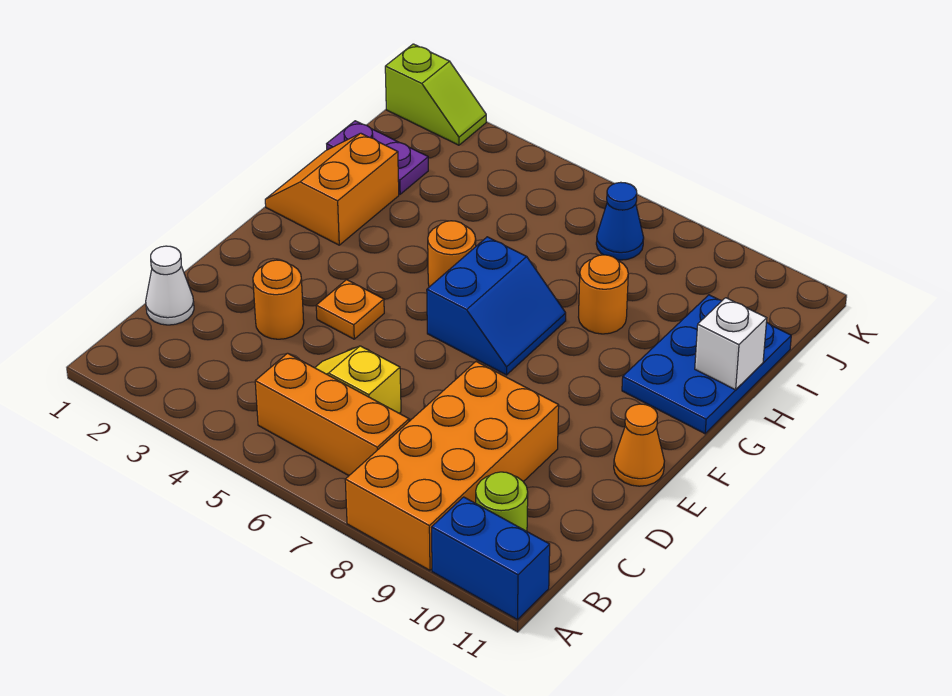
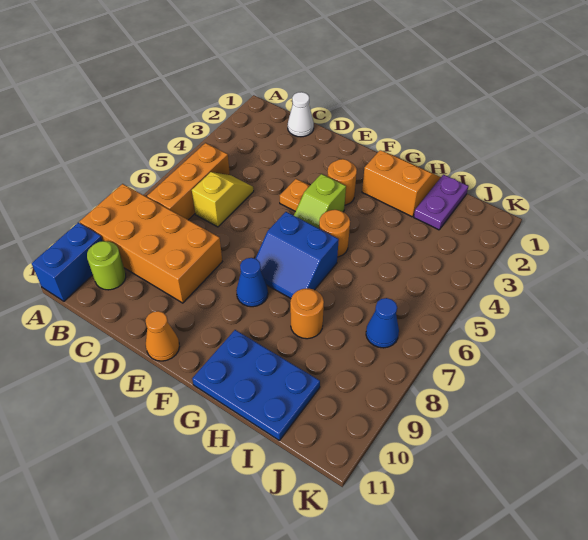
orange 1x1 round brick [253,260,304,339] -> orange 1x1 round brick moved to [327,159,357,205]
none -> blue 1x1 cone [236,258,268,307]
white 1x1 brick [695,298,767,390] -> none
lime 1x2 slope [385,44,486,145] -> lime 1x2 slope moved to [294,174,346,228]

